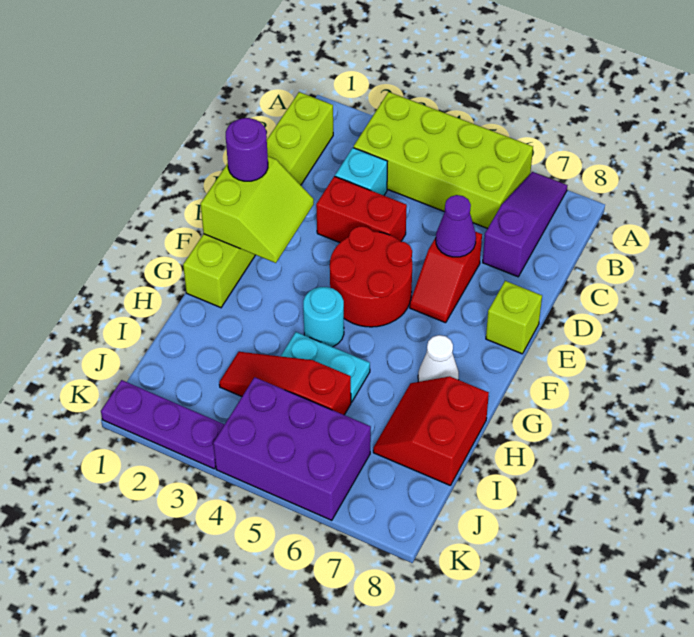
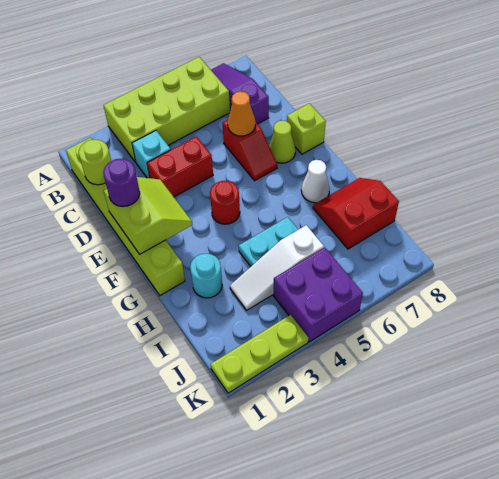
none -> lime 1x1 round brick [79,139,111,185]
purple 1x1 cone [436,195,476,257] -> orange 1x1 cone [228,91,256,136]
red 2x2 round brick [330,226,412,327] -> red 1x1 round brick [210,181,240,224]
none -> lime 1x1 cone [269,120,296,163]
cyan 1x1 round brick [303,287,344,347] -> cyan 1x1 round brick moved to [190,253,222,298]
red 2x2 slope [373,376,489,486] -> red 2x2 slope turned to [313,178,399,249]
red 1x3 slope [219,352,351,415] -> white 1x3 slope [230,225,324,310]
purple 2x3 brick [213,377,371,520] -> purple 2x2 brick [273,248,363,342]
purple 1x3 plate [101,380,225,469] -> lime 1x3 plate [211,315,308,393]

